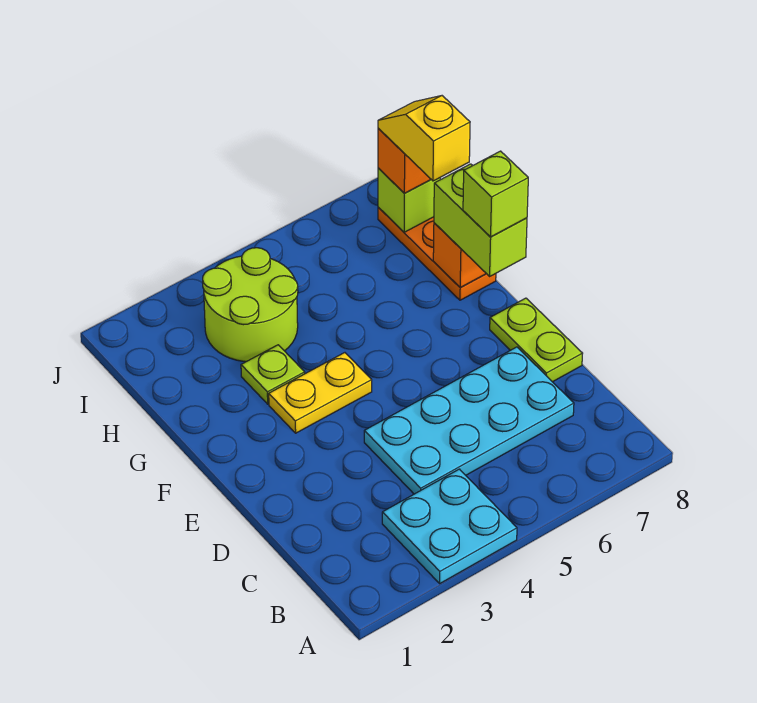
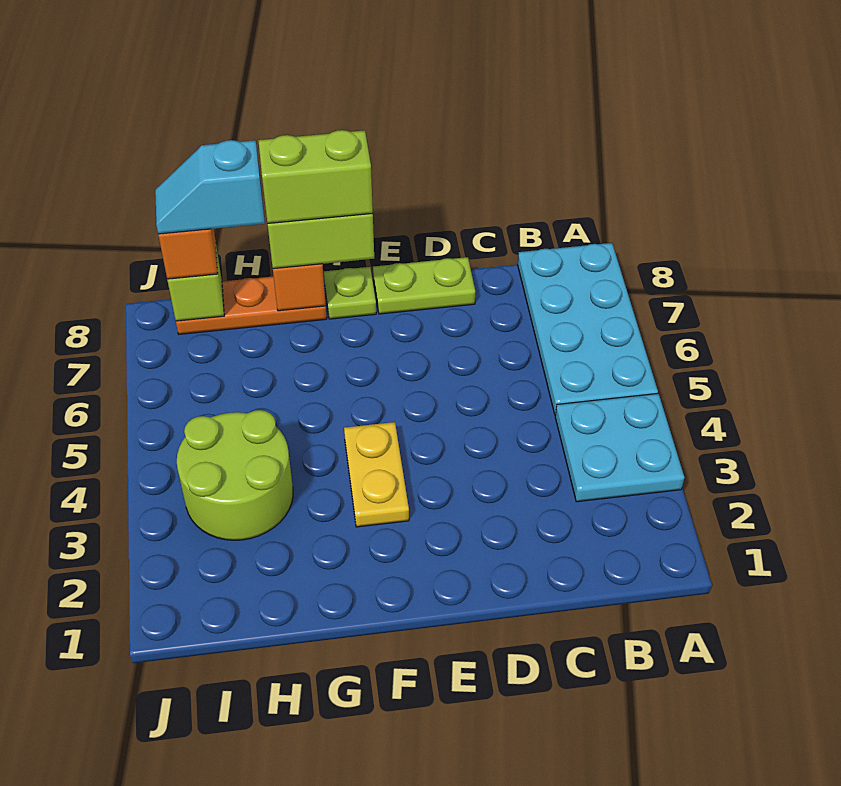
cyan 2x4 plate [364,347,574,494] -> cyan 2x4 plate moved to [518,243,658,415]
lime 1x1 brick [463,151,528,237] -> lime 1x2 brick [258,130,373,224]
lime 1x1 plate [241,345,305,404] -> lime 1x1 plate moved to [324,267,376,319]
yellow 1x2 slope [378,96,470,181] -> cyan 1x2 slope [155,140,265,234]

